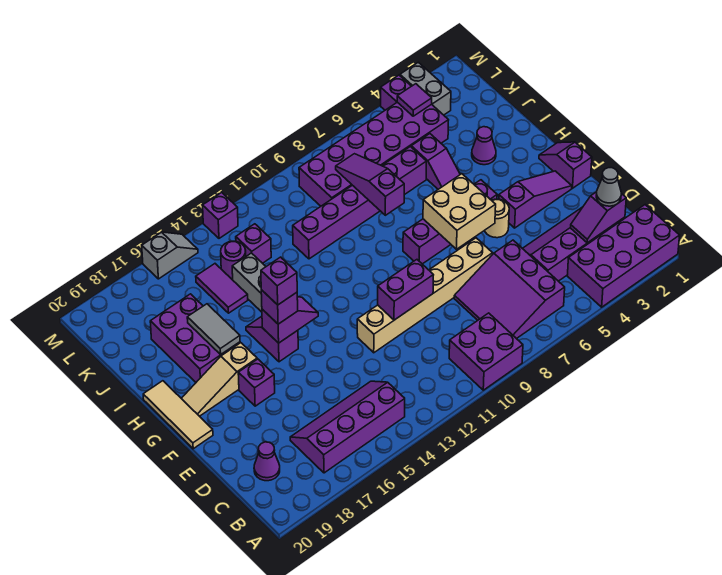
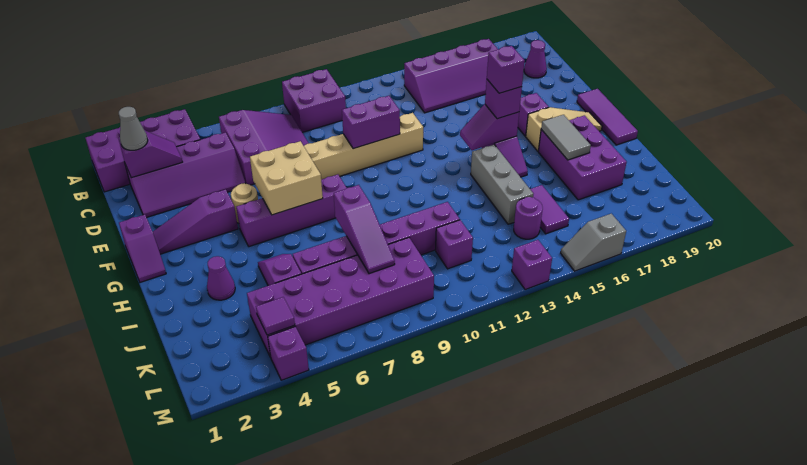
tan 1x3 tile [143,381,213,449] -> purple 1x3 tile [577,89,638,145]
purple 1x1 brick [236,224,271,263] -> purple 1x1 brick moved to [436,220,473,269]
grey 1x2 brick [400,62,451,115] -> none

